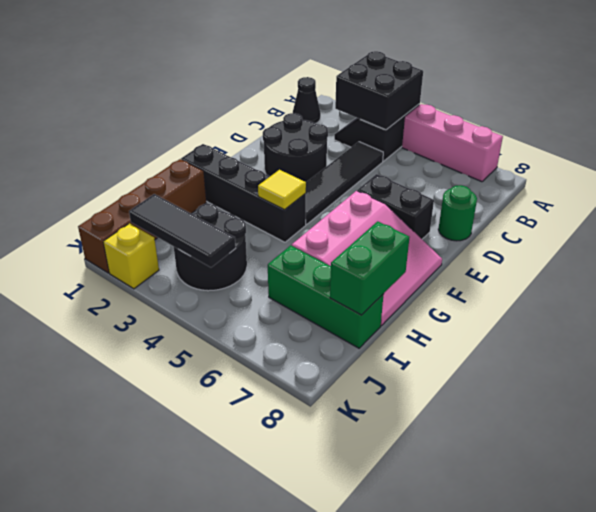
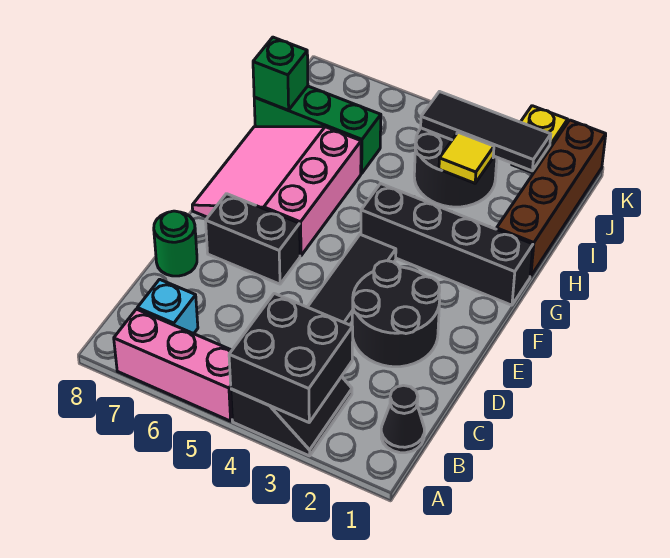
none -> cyan 1x1 brick [137,279,198,334]
yellow 1x1 tile [258,170,306,210] -> yellow 1x1 tile moved to [439,132,494,183]
green 1x2 brick [330,221,410,315] -> green 1x1 brick [253,37,308,110]

